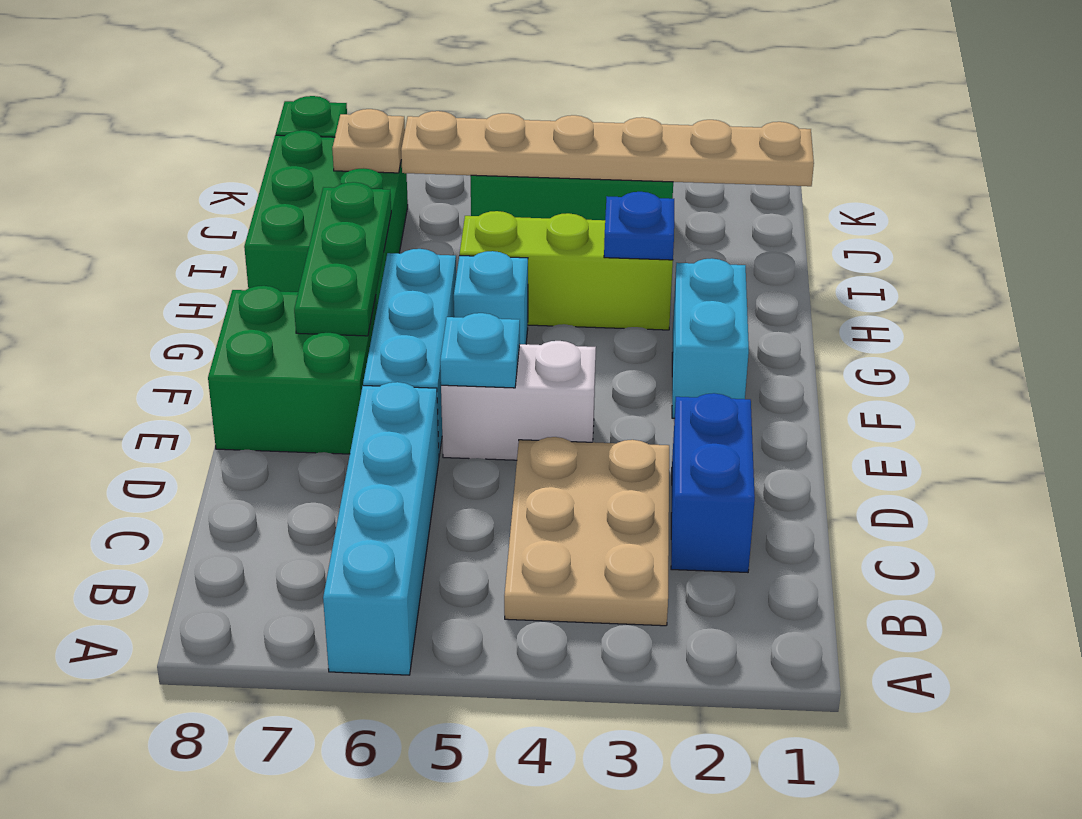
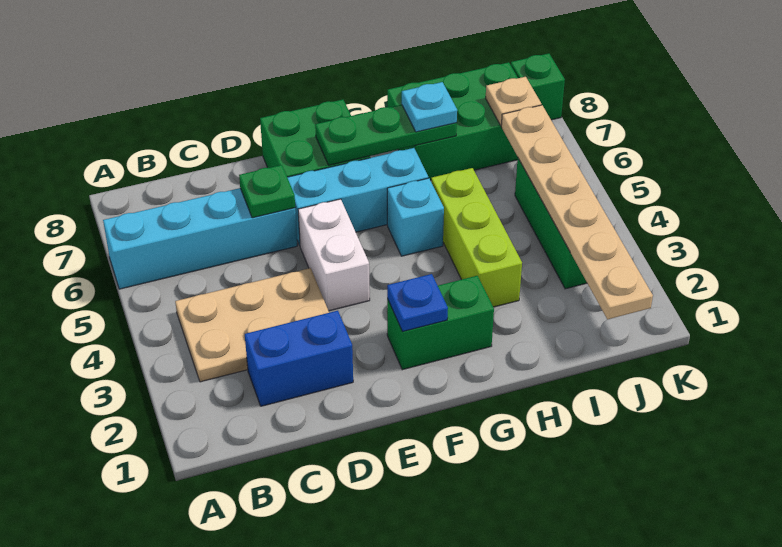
none -> green 1x1 plate [239,165,295,218]
cyan 1x1 plate [440,313,520,388] -> cyan 1x1 plate moved to [402,82,457,132]
cyan 1x2 brick [672,258,749,418] -> green 1x2 brick [387,276,494,370]
blue 1x1 plate [604,192,674,260] -> blue 1x1 plate moved to [387,274,448,332]

